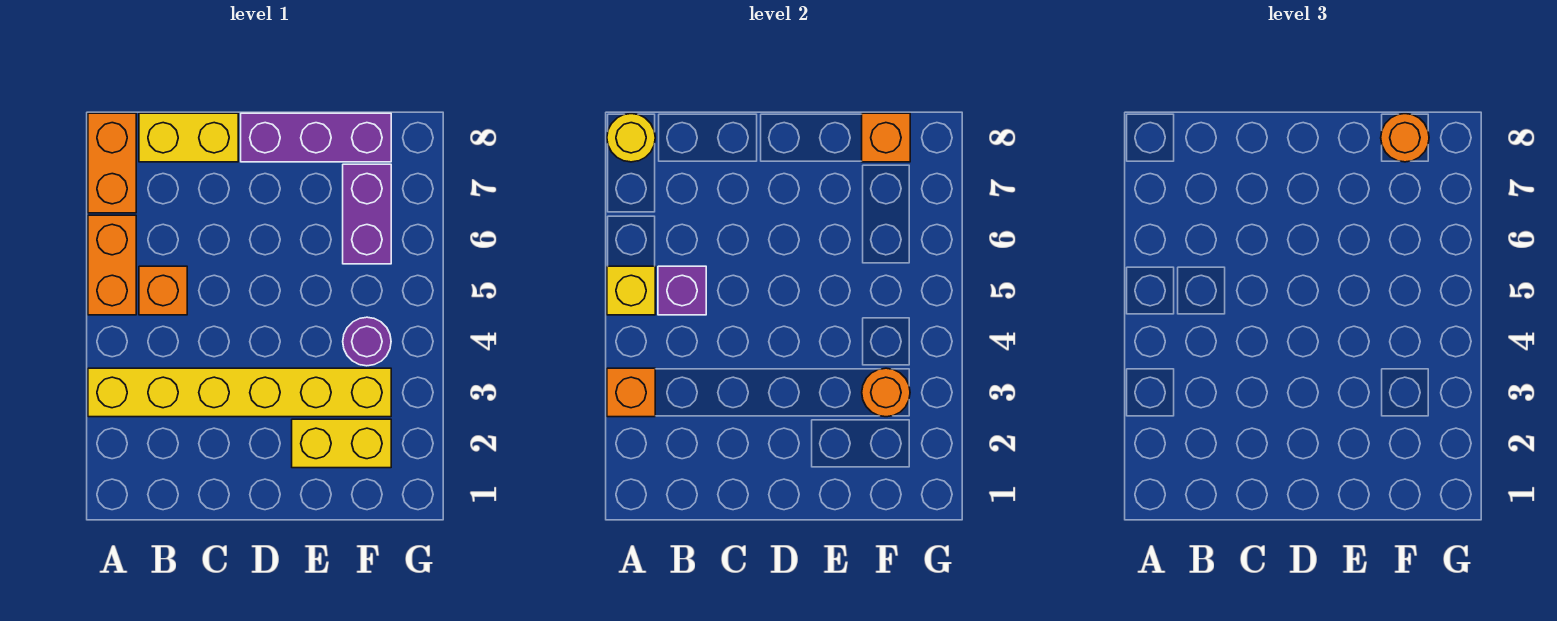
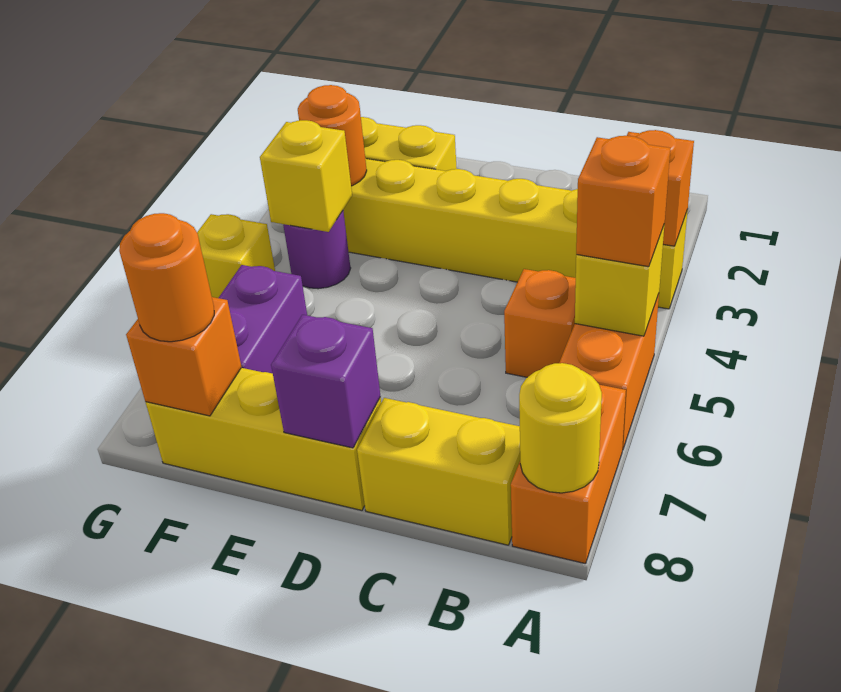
none -> orange 1x1 brick [576,136,670,267]
purple 1x1 brick [658,266,706,315] -> purple 1x1 brick moved to [271,315,380,448]
purple 1x3 brick [241,113,391,162] -> yellow 1x3 brick [146,368,381,510]
none -> yellow 1x1 brick [260,120,352,232]
none -> yellow 1x1 brick [197,214,275,298]

